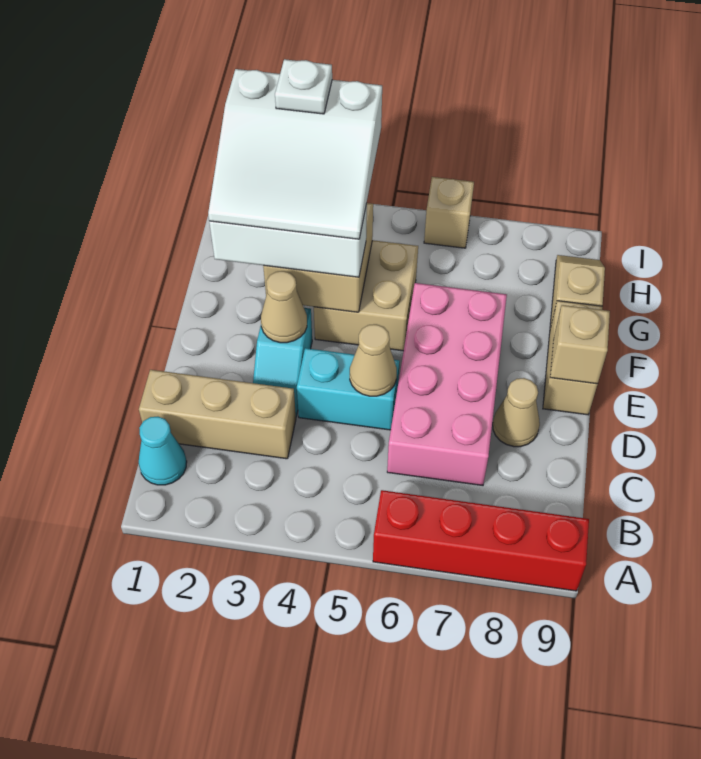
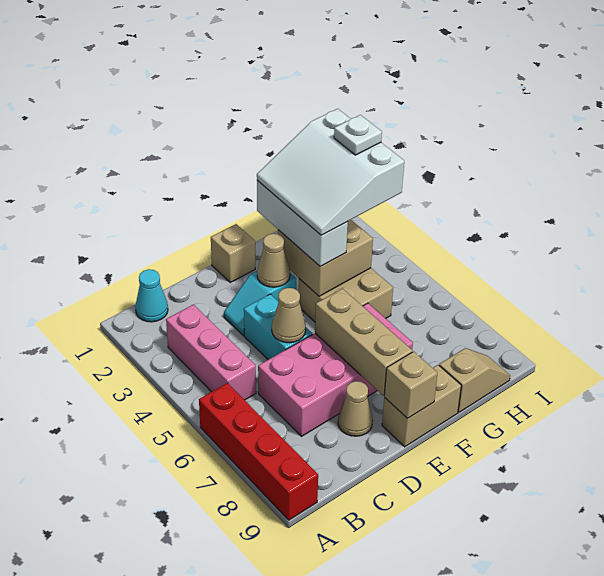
none -> pink 1x3 brick [166,304,256,400]
tan 1x3 brick [139,370,296,459] -> tan 1x3 brick moved to [315,289,412,396]
tan 1x1 brick [424,177,474,248] -> tan 1x1 brick moved to [211,224,255,282]

